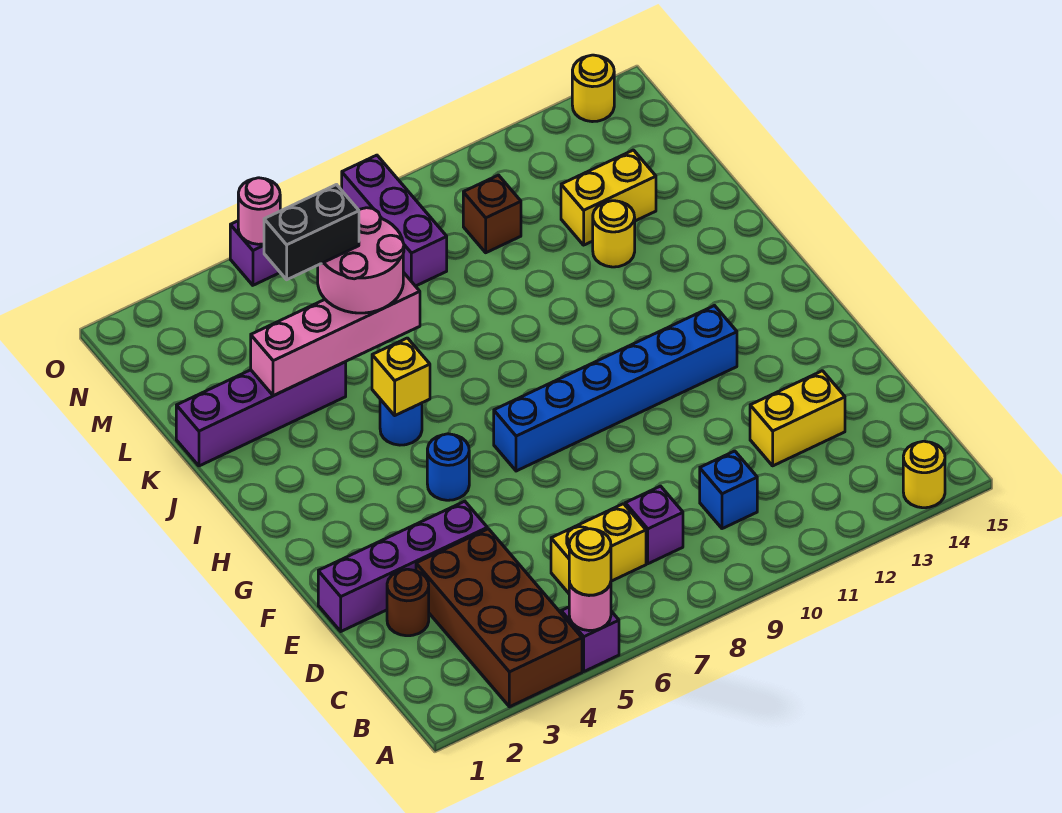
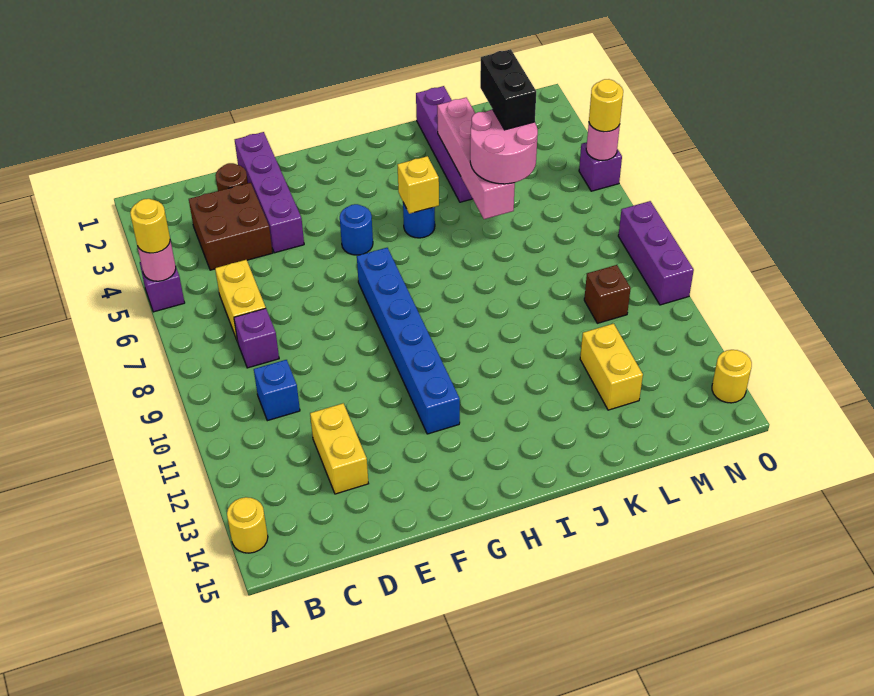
brown 2x4 brick [416,529,582,707] -> brown 2x2 brick [189,183,273,270]
yellow 1x1 round brick [593,201,635,267] -> yellow 1x1 round brick moved to [589,79,623,132]
purple 1x3 brick [342,155,447,286] -> purple 1x3 brick turned to [618,201,694,305]

